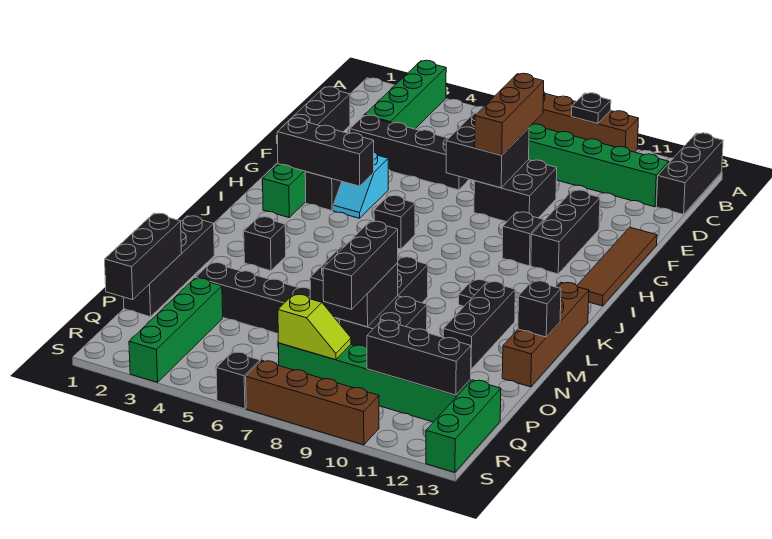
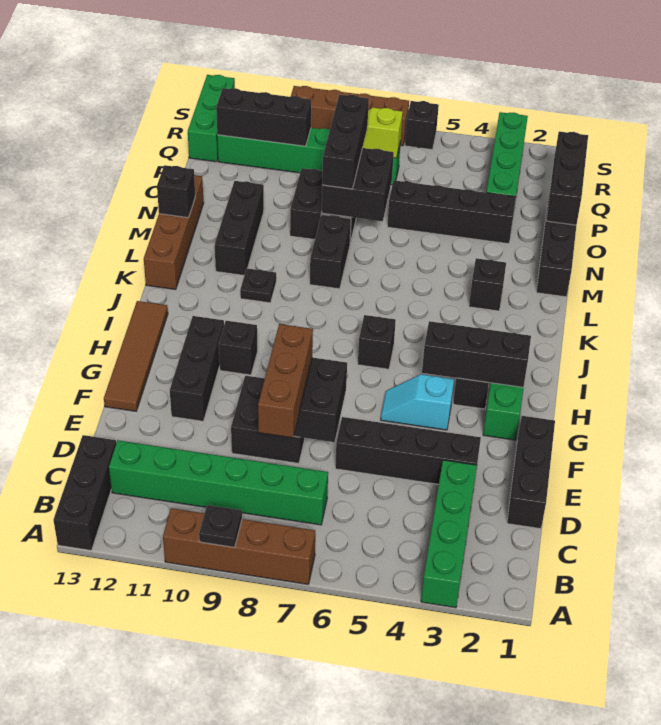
cyan 1x2 slope [333,152,388,218] -> cyan 1x2 slope turned to [381,374,454,430]

